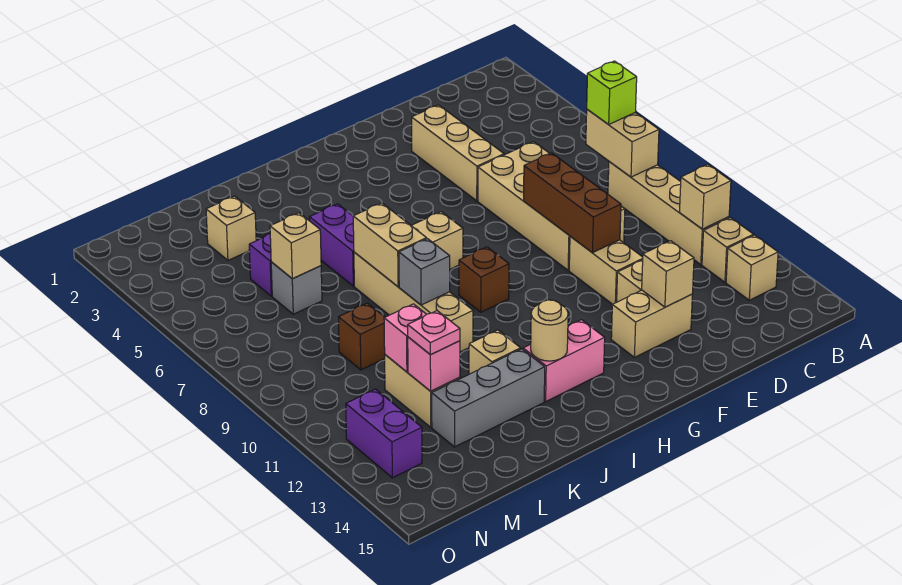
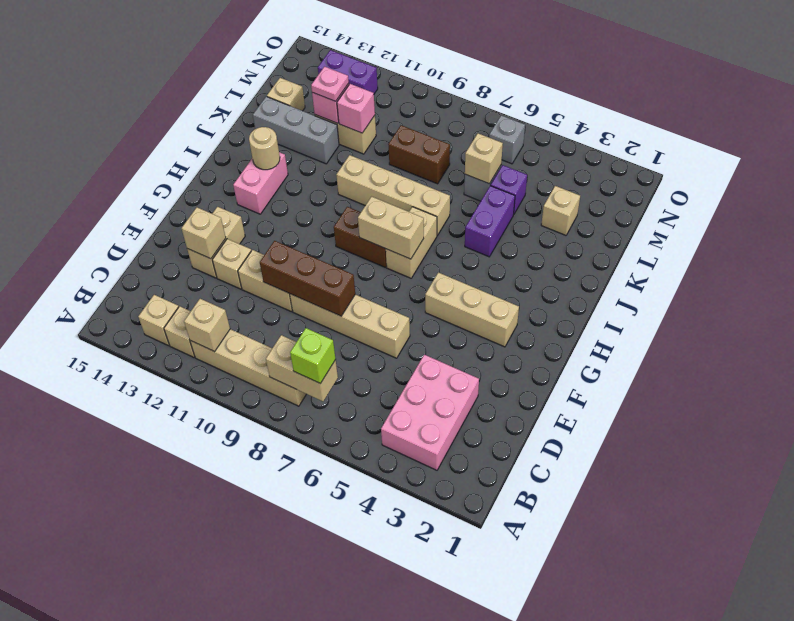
none -> pink 2x3 brick [381,355,479,470]
tan 2x4 brick [478,142,625,270] -> tan 1x4 brick [290,294,410,358]
tan 1x3 brick [412,105,504,201] -> tan 1x3 brick moved to [425,272,519,347]
brown 1x1 brick [459,247,509,312] -> brown 1x2 brick [334,207,387,267]
purple 1x2 brick [309,204,354,286] -> purple 1x2 brick turned to [465,186,515,257]
tan 1x2 brick [353,203,427,287] -> tan 1x2 brick moved to [358,197,424,259]
grey 1x1 brick [399,239,450,305] -> grey 1x1 brick moved to [489,115,525,164]
tan 1x1 brick [469,330,521,374] -> tan 1x1 brick moved to [267,78,305,111]
grey 1x3 brick [432,349,545,447] -> grey 1x3 brick turned to [253,97,339,164]
brown 1x1 brick [339,303,385,370] -> brown 1x2 brick [388,125,450,184]

